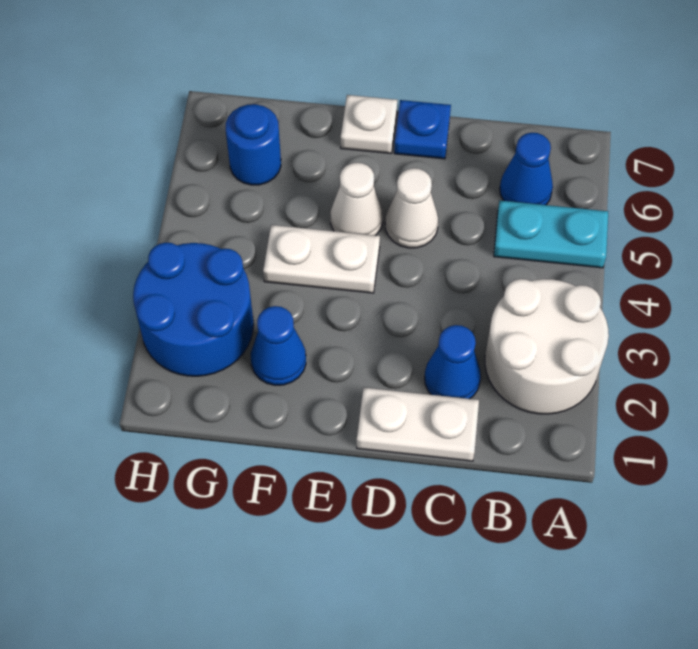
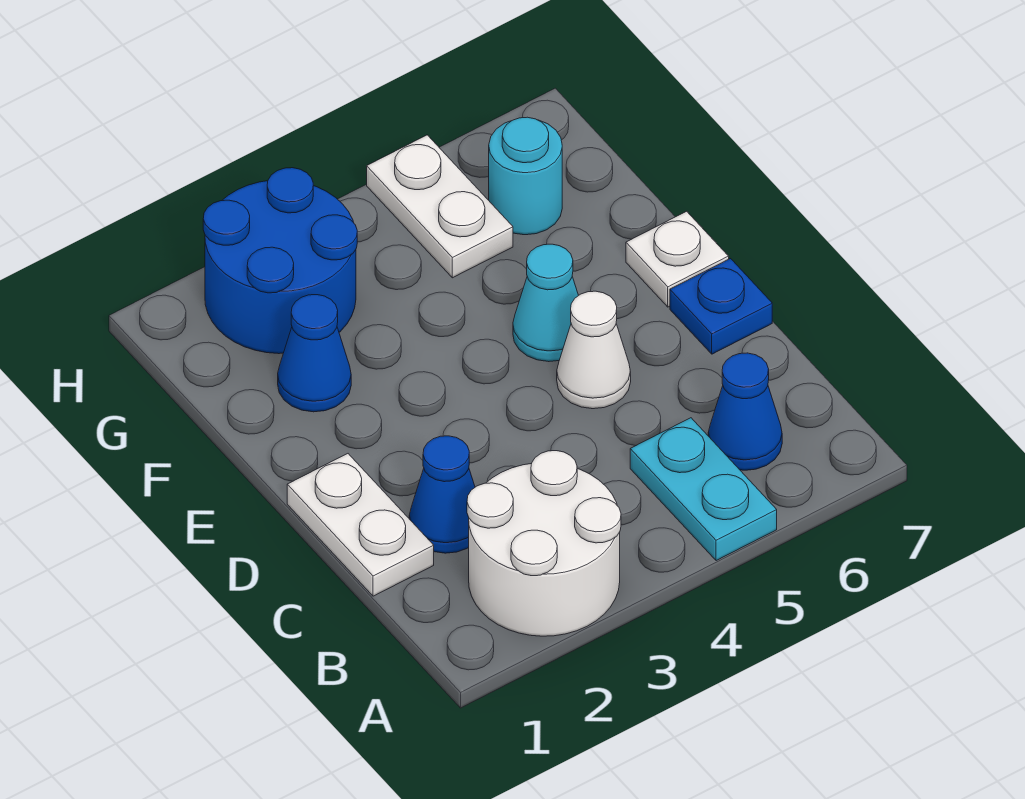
white 1x2 plate [263,225,380,293] -> white 1x2 plate moved to [367,135,513,278]
white 1x1 cone [330,163,383,236] -> cyan 1x1 cone [513,244,579,362]
blue 1x1 round brick [226,104,281,185] -> cyan 1x1 round brick [489,117,562,235]

